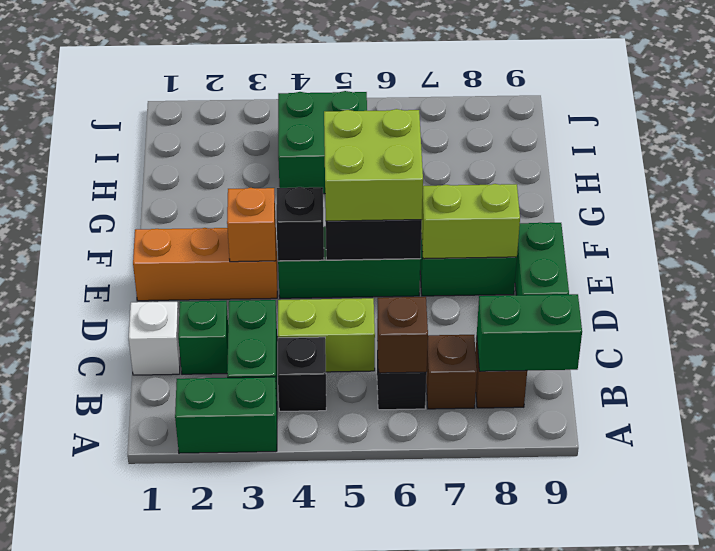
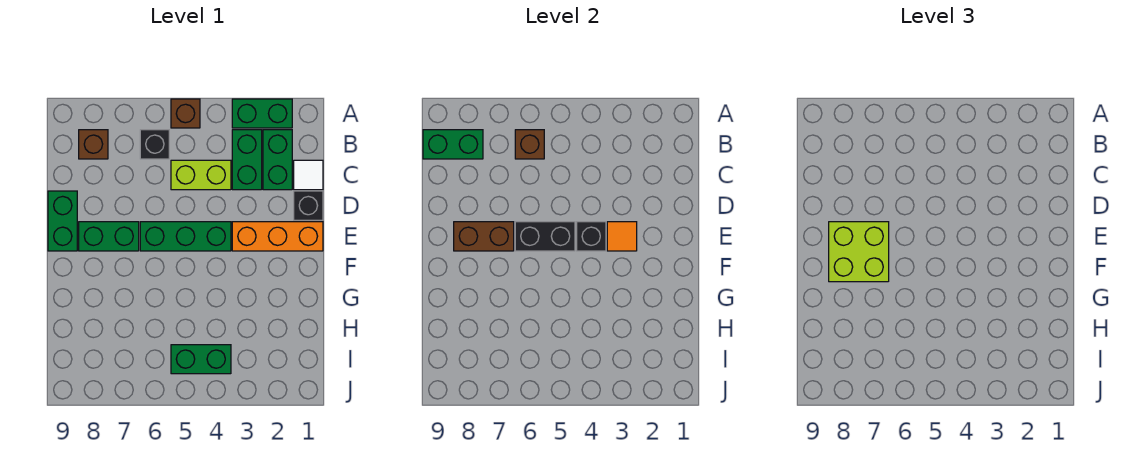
black 1x1 brick [278,337,326,411] -> black 1x1 brick moved to [294,191,323,220]
brown 1x1 brick [426,335,477,409] -> brown 1x1 brick moved to [171,99,200,128]
white 1x1 brick [129,302,180,375] -> white 1x1 tile [294,160,323,190]
green 1x1 brick [178,301,228,374] -> green 1x2 brick [263,130,292,190]
orange 1x1 brick [227,188,276,262] -> orange 1x1 tile [607,222,637,251]
lime 2x2 brick [324,109,423,221] -> lime 2x2 brick moved to [829,222,889,282]
lime 1x2 brick [421,184,520,259] -> brown 1x2 brick [454,222,514,251]
green 2x2 brick [278,91,367,194] -> green 1x2 brick [171,345,231,374]

